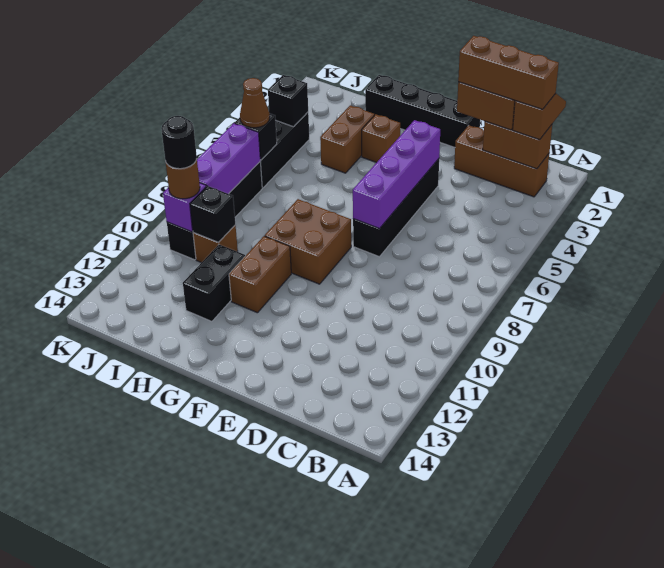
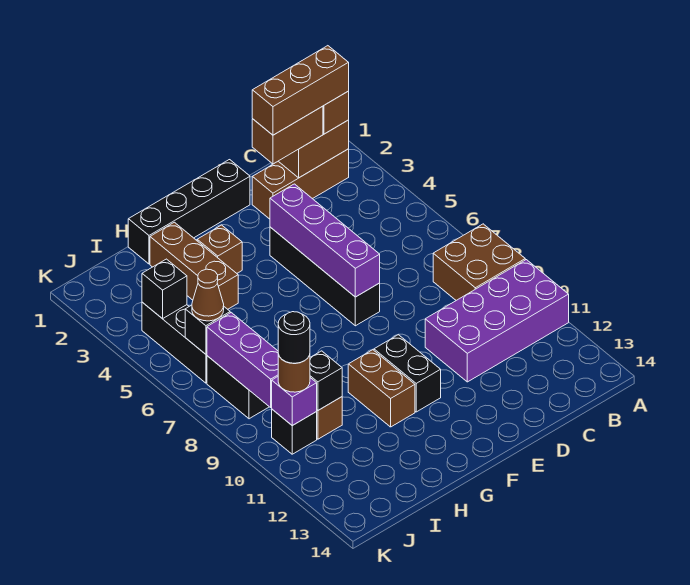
none -> purple 2x4 brick [425,260,569,382]
brown 2x2 brick [265,199,351,284] -> brown 2x2 brick moved to [433,224,525,300]
brown 1x2 brick [320,105,374,173] -> brown 1x3 brick [150,222,238,309]
black 1x2 brick [183,244,245,321] -> black 1x2 brick moved to [374,335,441,412]

